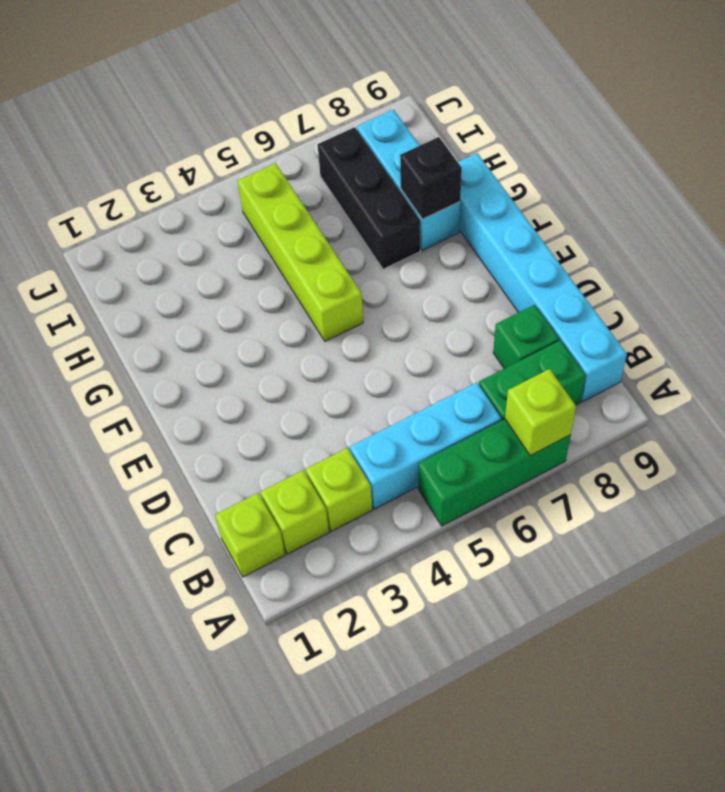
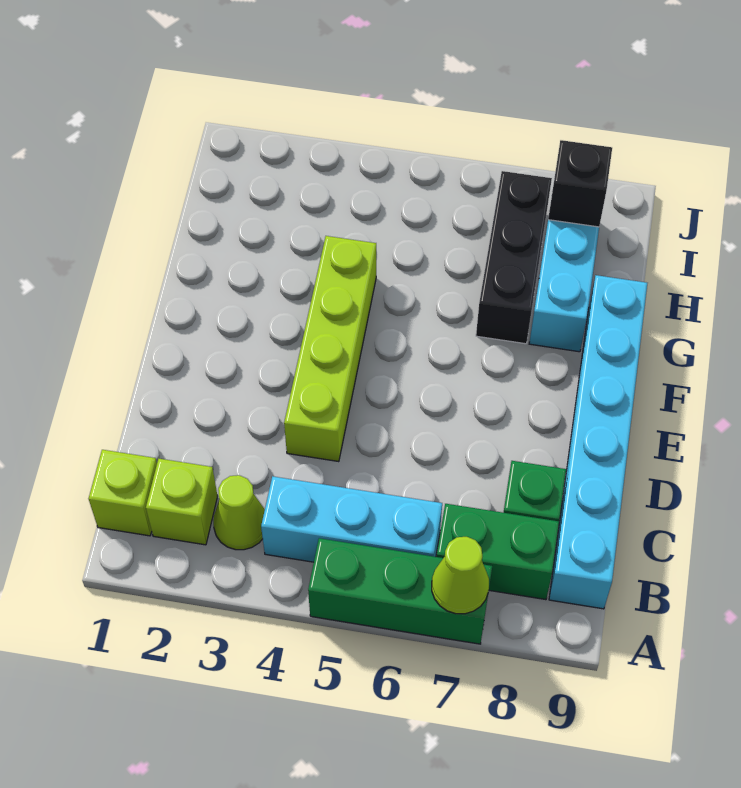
lime 1x1 brick [505,369,576,456] -> lime 1x1 cone [432,537,489,614]
lime 1x1 brick [305,448,372,531] -> lime 1x1 cone [213,475,265,550]
lime 1x4 brick [238,163,363,341] -> lime 1x4 brick moved to [284,236,376,462]
black 1x1 brick [400,137,462,219] -> black 1x1 brick moved to [548,140,612,227]

